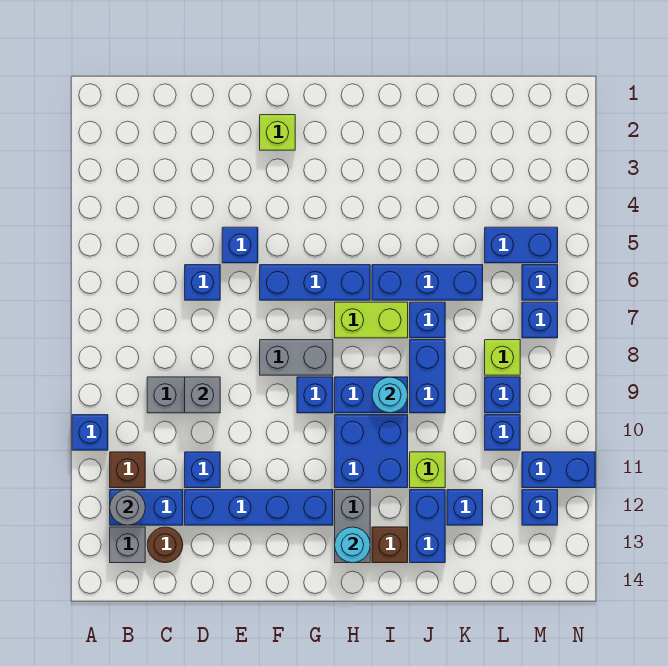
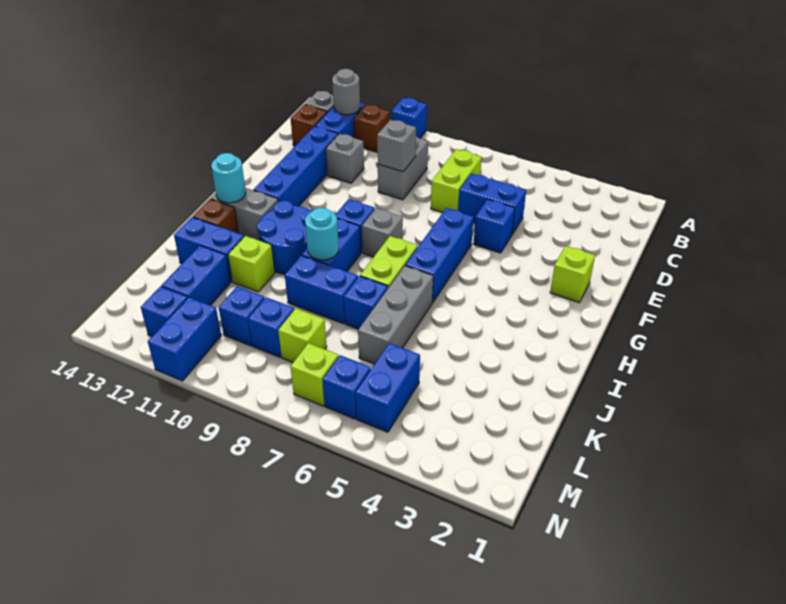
none -> lime 1x2 brick [431,149,482,213]
brown 1x1 round brick [147,527,183,563] -> brown 1x1 brick [291,105,327,146]
blue 1x1 brick [185,265,220,300] -> blue 1x2 brick [458,173,526,234]
blue 1x1 brick [185,452,220,488] -> grey 1x1 brick [326,134,364,183]
grey 1x2 brick [260,340,333,375] -> grey 1x1 brick [362,208,403,257]
blue 2x2 brick [335,415,408,488] -> blue 2x2 round brick [257,201,313,274]
blue 1x3 brick [372,265,483,300] -> grey 1x3 brick [358,266,433,364]
blue 1x1 brick [447,490,483,525] -> blue 1x2 brick [162,246,230,305]
blue 1x1 brick [522,302,558,338] -> lime 1x1 brick [290,343,338,406]

